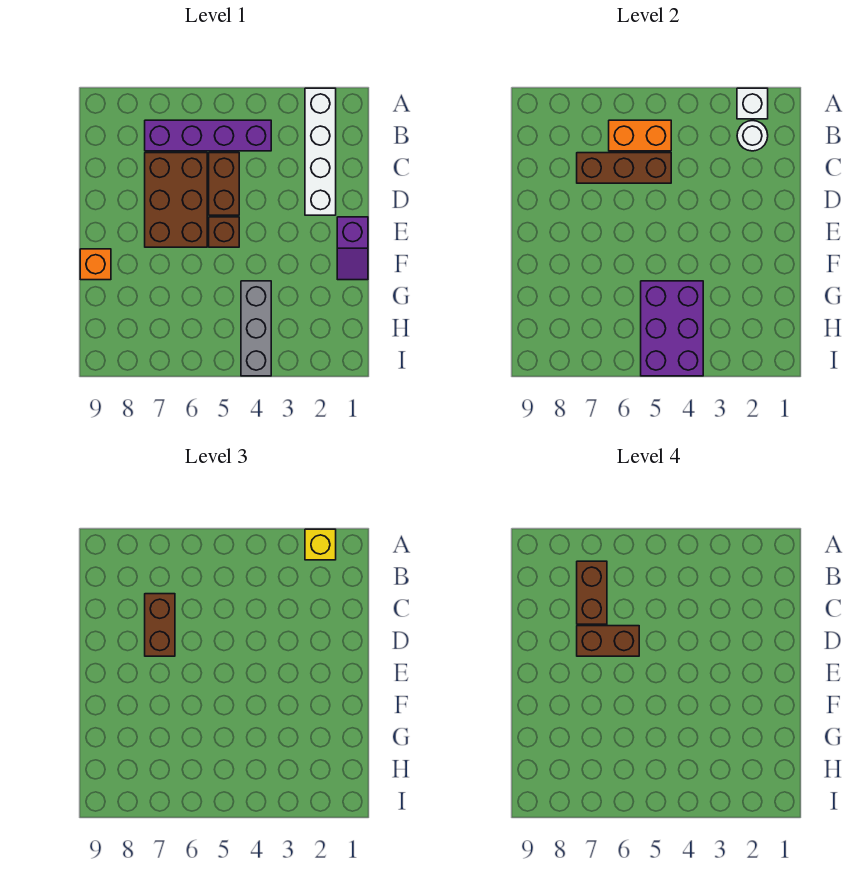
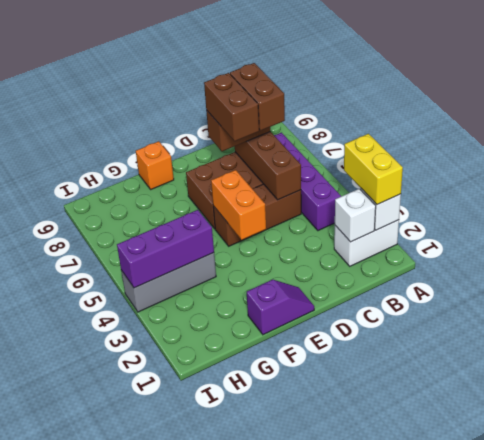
white 1x4 brick [305,88,336,215] -> white 1x2 brick [334,220,399,266]
yellow 1x1 brick [305,529,336,560] -> yellow 1x2 brick [344,134,403,205]
white 1x1 round brick [737,121,768,151] -> white 1x1 brick [335,189,376,242]
orange 1x2 brick [609,120,671,151] -> orange 1x2 brick moved to [211,170,266,240]
brown 1x2 brick [577,561,607,624] -> brown 1x2 brick turned to [230,63,285,131]
purple 1x2 slope [337,217,368,280] -> purple 1x2 slope turned to [247,280,314,335]
purple 2x3 brick [641,281,703,376] -> purple 1x3 brick [117,210,214,288]

